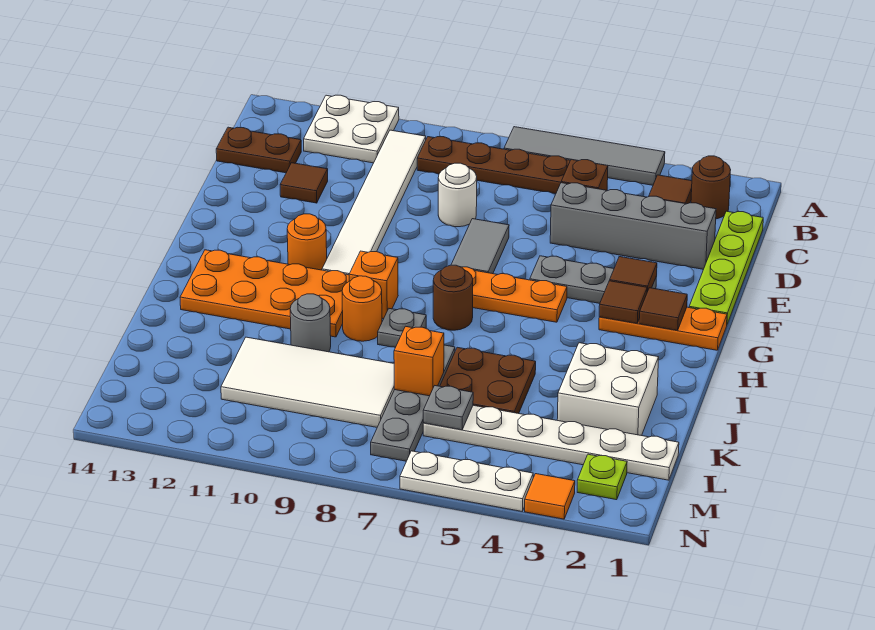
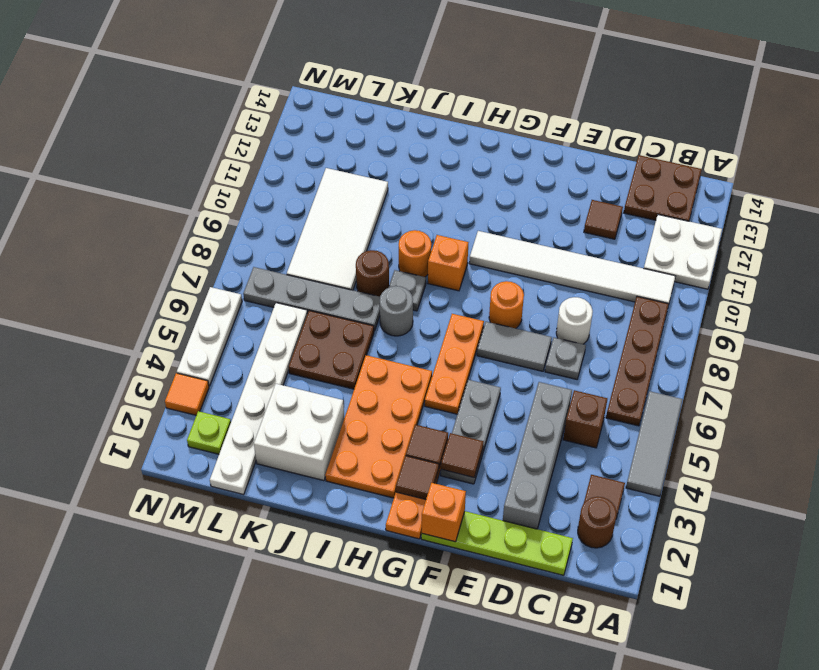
grey 1x4 tile [504,127,665,185] -> grey 1x3 tile [626,391,683,496]
brown 1x2 plate [216,127,301,173] -> brown 2x2 plate [624,155,702,221]
orange 1x1 round brick [287,214,327,270] -> orange 1x1 round brick moved to [489,281,524,328]
brown 1x1 round brick [433,265,473,330] -> brown 1x1 round brick moved to [356,250,389,297]
orange 2x4 plate [180,250,349,337] -> orange 2x4 plate moved to [325,355,432,498]
grey 1x1 round brick [290,294,331,352] -> grey 1x1 round brick moved to [380,286,413,336]
orange 1x1 brick [394,326,444,396] -> orange 1x1 brick moved to [422,483,466,542]
grey 1x1 plate [423,386,473,430] -> grey 1x1 plate moved to [545,338,586,379]

